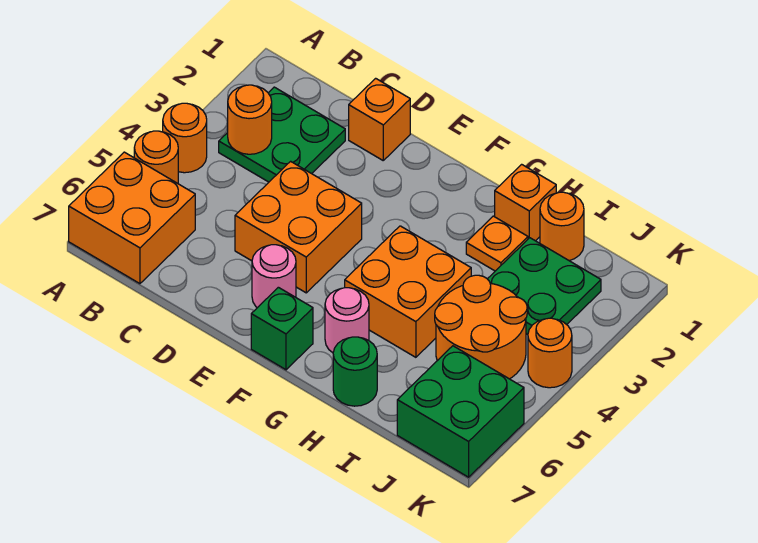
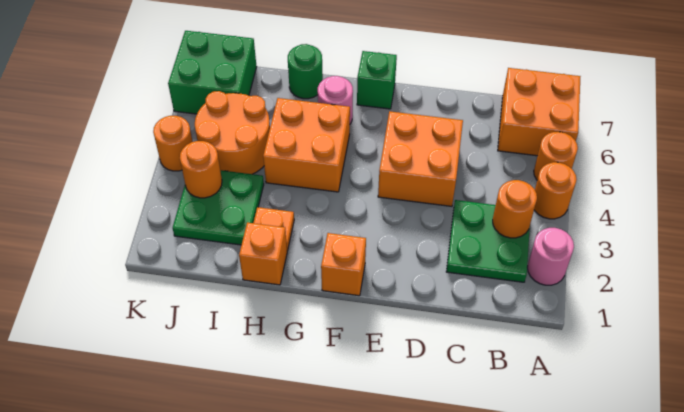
orange 1x1 brick [349,78,410,160] -> orange 1x1 brick moved to [321,233,366,296]
pink 1x1 round brick [252,245,296,308] -> pink 1x1 round brick moved to [527,228,574,285]
orange 1x1 round brick [540,192,584,261] -> orange 1x1 round brick moved to [180,141,222,198]

